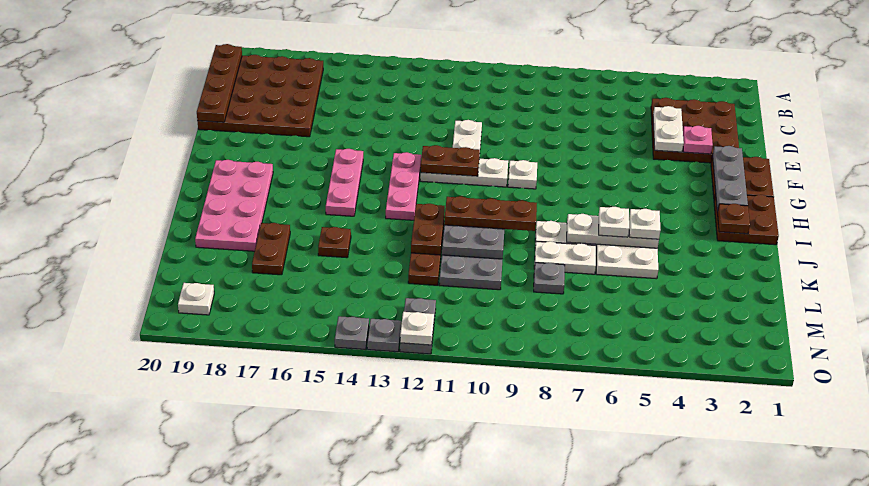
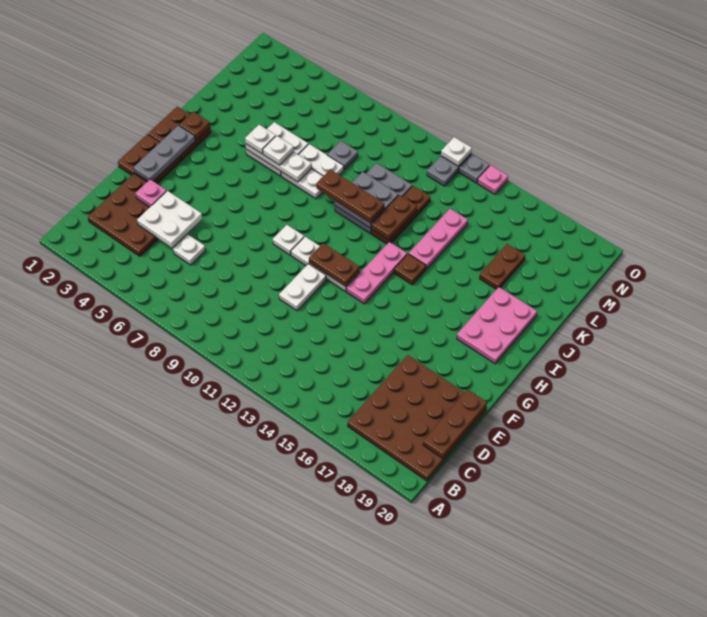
brown 1x4 plate [197,44,242,122] -> brown 1x3 plate [423,390,487,459]
white 1x2 plate [653,106,684,152] -> white 2x2 plate [137,191,202,248]
pink 1x3 plate [326,149,363,216] -> pink 1x3 plate moved to [409,209,468,269]
pink 2x4 plate [195,160,273,251] -> pink 2x3 plate [457,287,537,364]
brown 1x1 plate [318,227,351,258] -> brown 1x1 plate moved to [394,254,426,285]
white 1x1 plate [178,283,214,315] -> white 1x1 plate moved to [173,235,205,265]
grey 1x1 plate [335,316,369,349] -> pink 1x1 plate [477,165,508,194]

